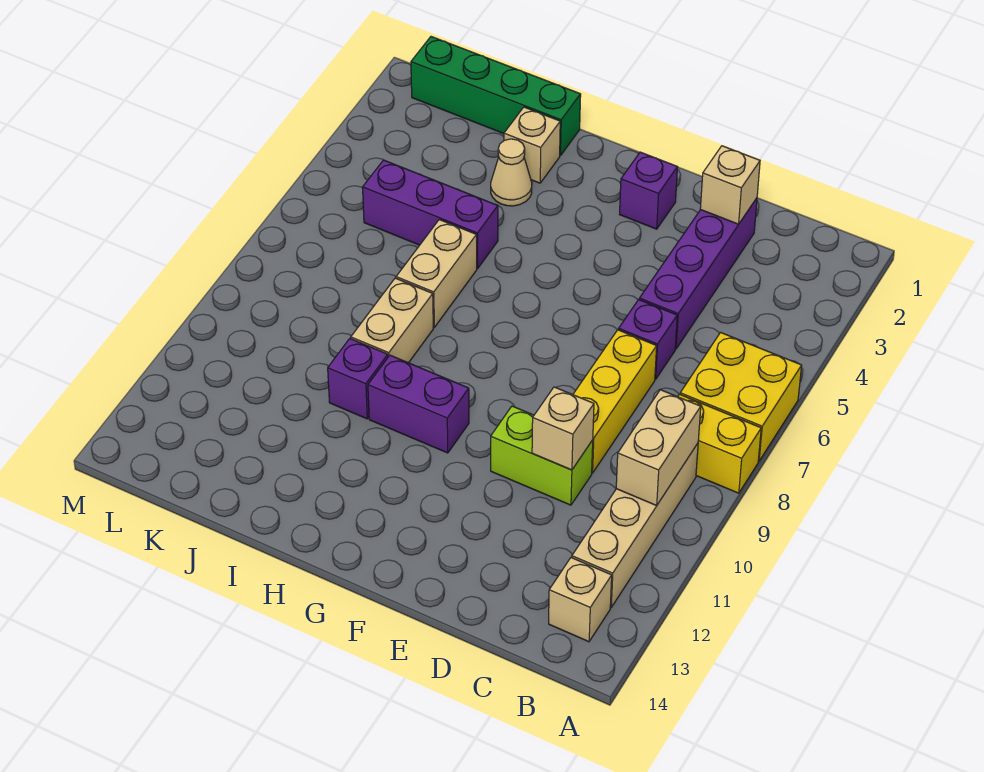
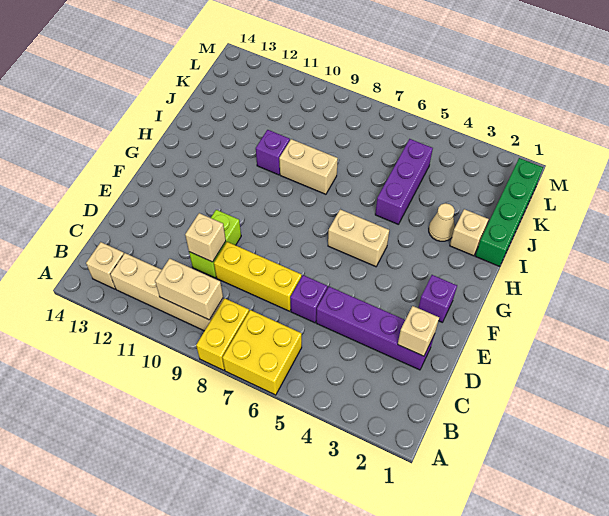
purple 1x2 brick [368,355,469,453] -> none
tan 1x2 brick [396,220,477,327] -> tan 1x2 brick moved to [328,209,389,267]

